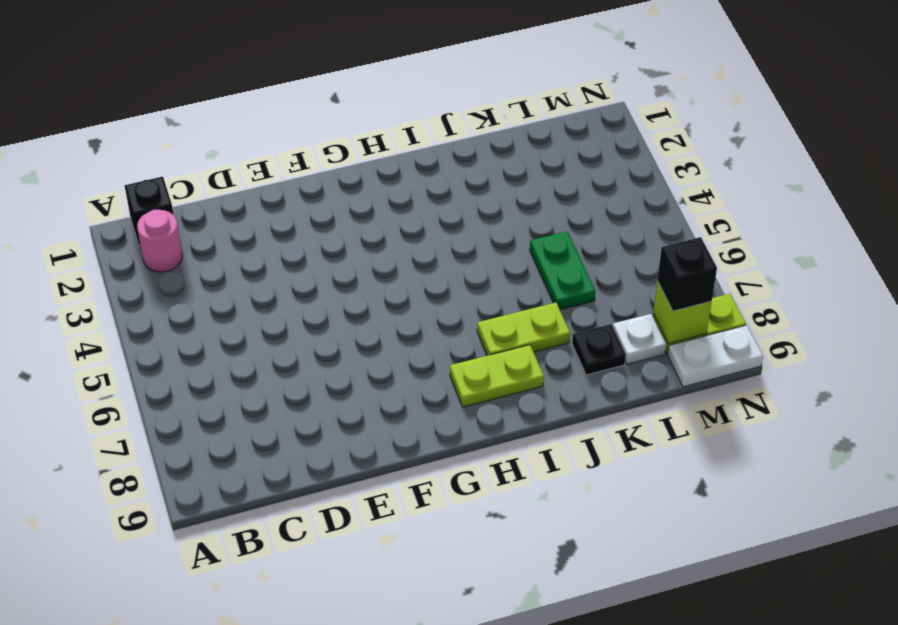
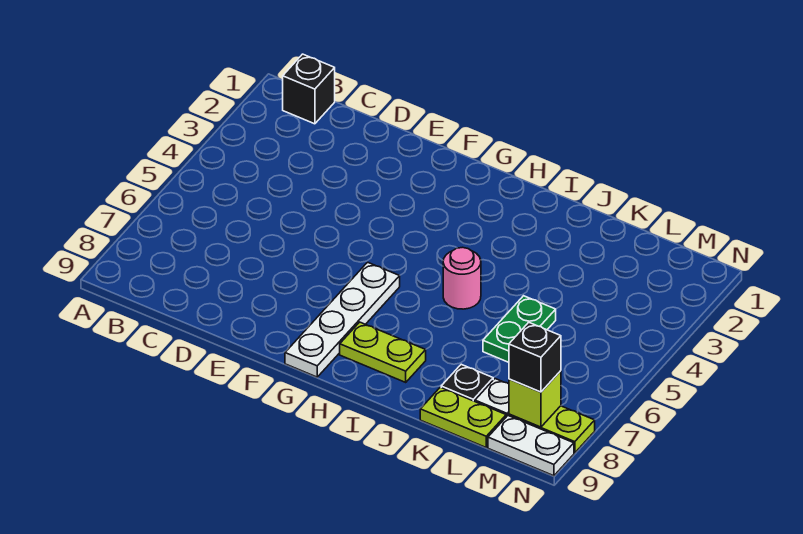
pink 1x1 round brick [137,210,182,272] -> pink 1x1 round brick moved to [443,247,481,309]
none -> white 1x4 plate [285,262,400,377]
lime 1x2 plate [477,303,570,356] -> lime 1x2 plate moved to [420,387,506,447]

